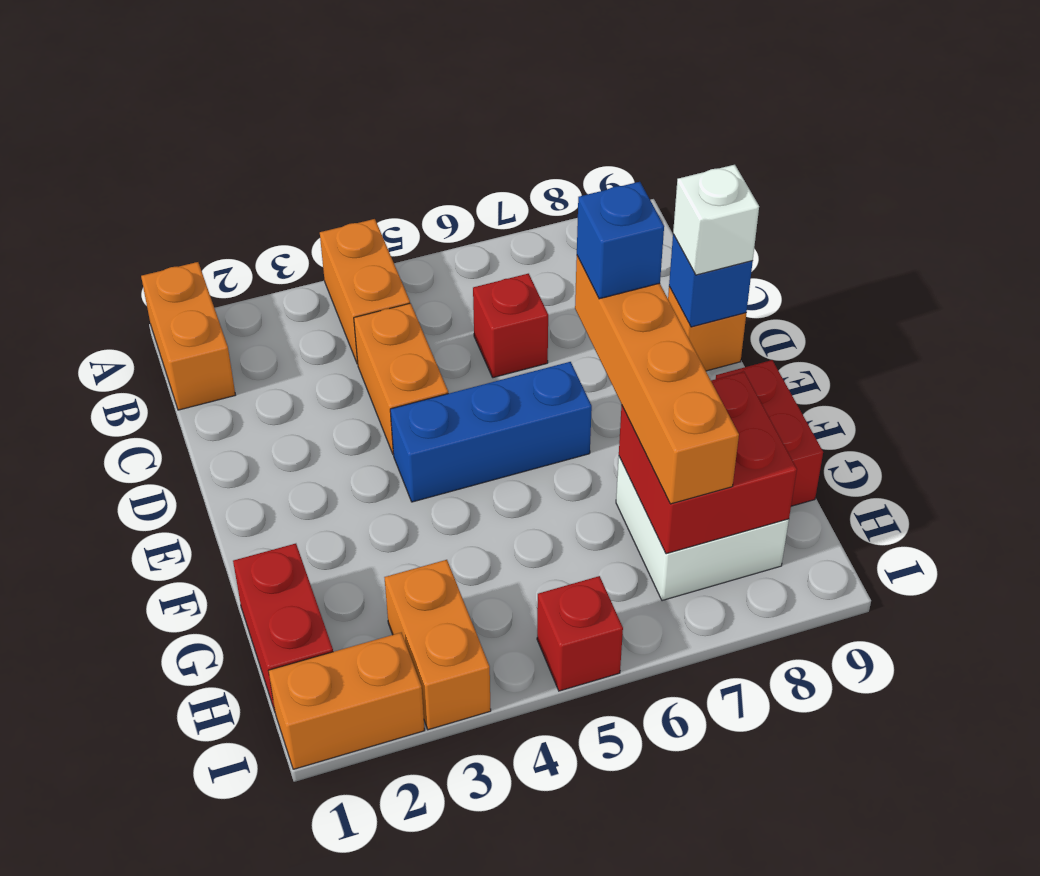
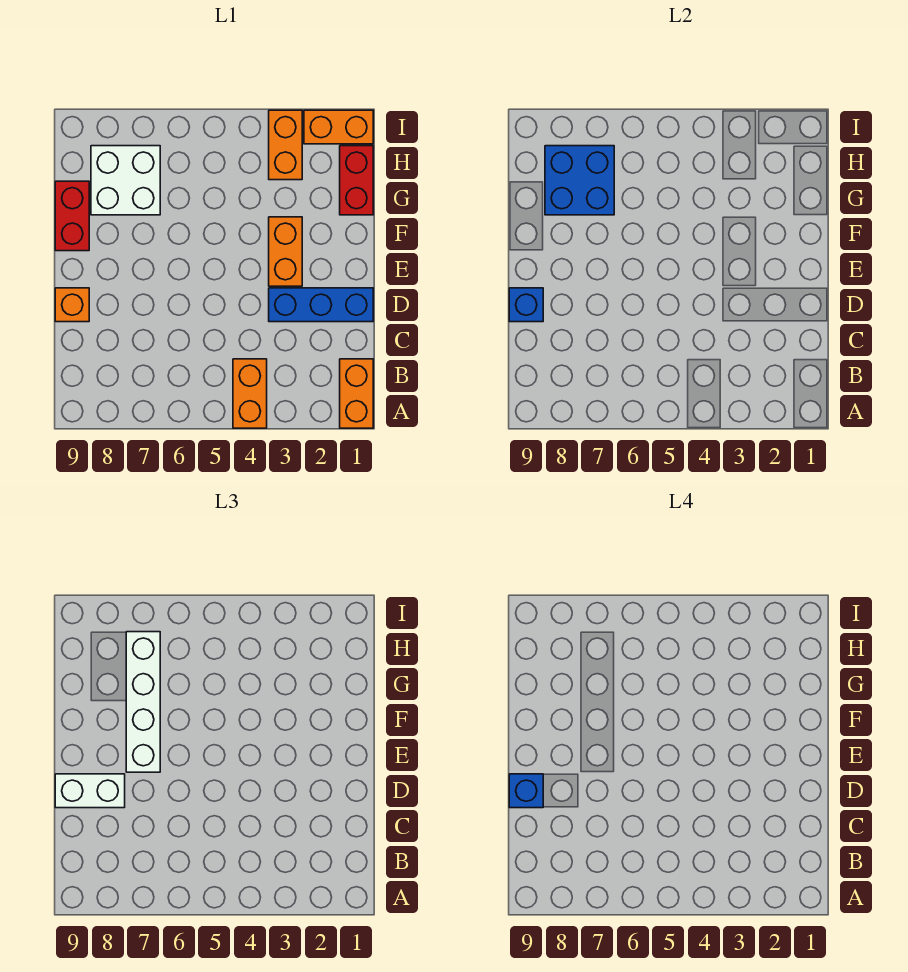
orange 1x2 brick [354,303,448,453] -> orange 1x2 brick moved to [269,217,302,286]
red 1x1 brick [473,274,548,378] -> none
white 1x1 brick [673,165,759,275] -> white 1x2 brick [55,774,125,808]
blue 1x3 brick [390,362,592,502] -> blue 1x3 brick moved to [269,288,373,322]
orange 1x4 brick [575,256,739,504] -> white 1x4 brick [126,632,160,772]
blue 1x1 brick [577,182,664,299] -> blue 1x1 brick moved to [509,774,543,808]
red 2x2 brick [619,372,797,554] -> blue 2x2 brick [545,146,614,215]
red 1x1 brick [537,576,623,691] -> none

